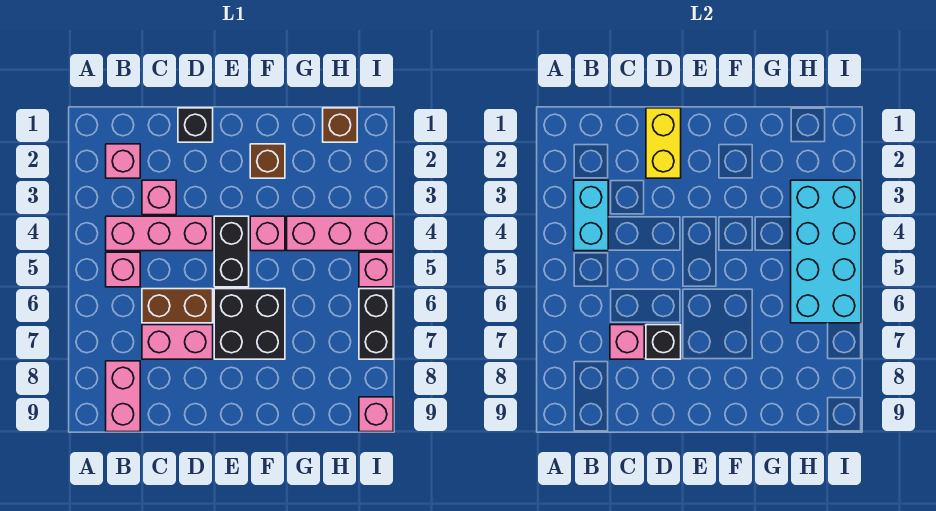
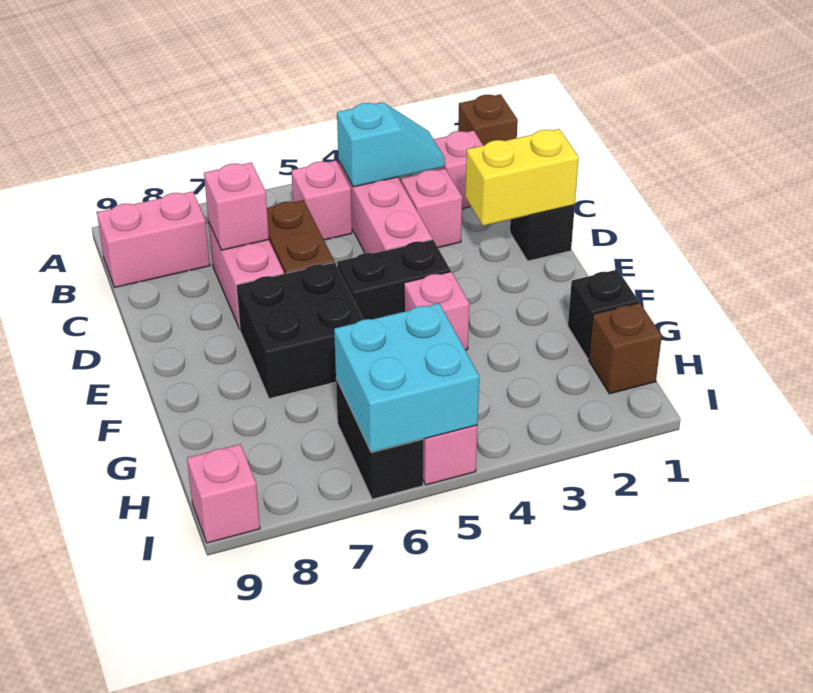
cyan 1x2 brick [574,180,608,251] -> cyan 1x2 slope [337,102,445,187]
black 1x1 brick [646,325,681,359] -> black 1x1 brick moved to [568,270,639,359]
brown 1x1 brick [250,144,285,178] -> brown 1x1 brick moved to [458,94,518,145]
pink 1x3 brick [287,216,393,251] -> none
cyan 2x4 brick [791,180,861,323] -> cyan 2x2 brick [334,303,479,452]
black 1x2 brick [359,289,393,359] -> black 1x2 brick turned to [336,379,423,499]

